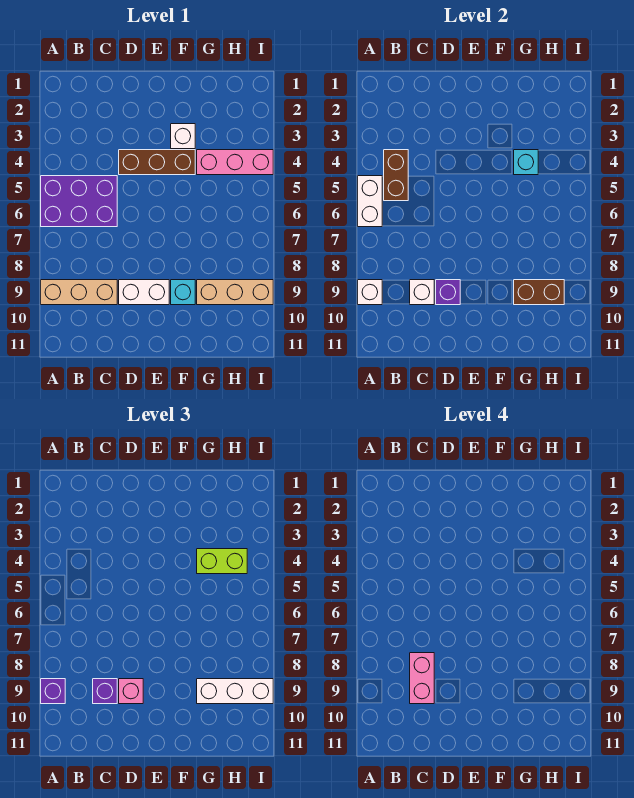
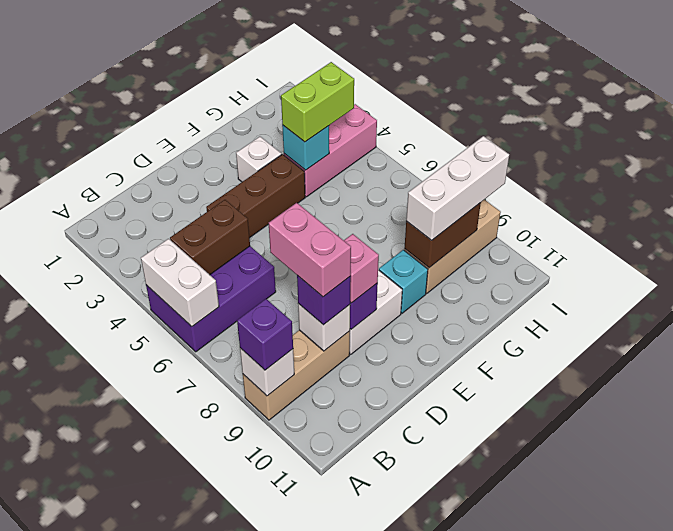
brown 1x2 brick [384,150,408,201] -> brown 1x2 brick turned to [170,200,250,275]

